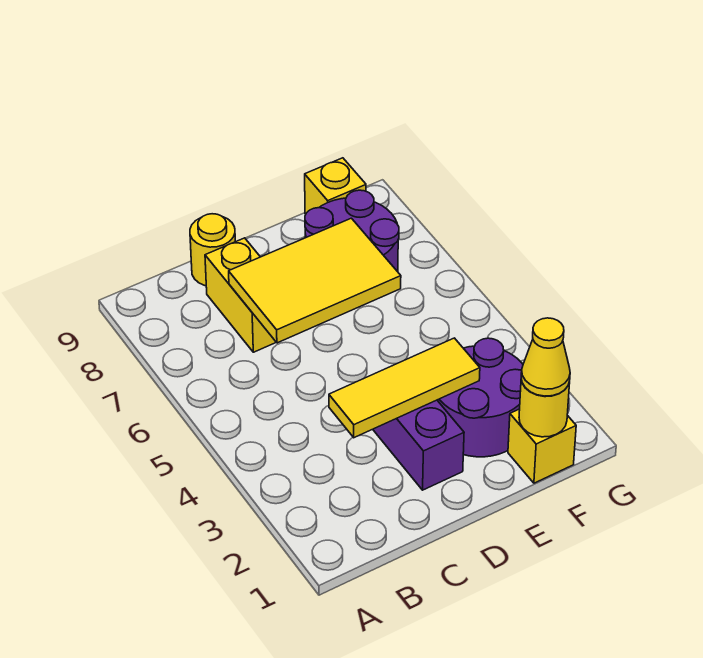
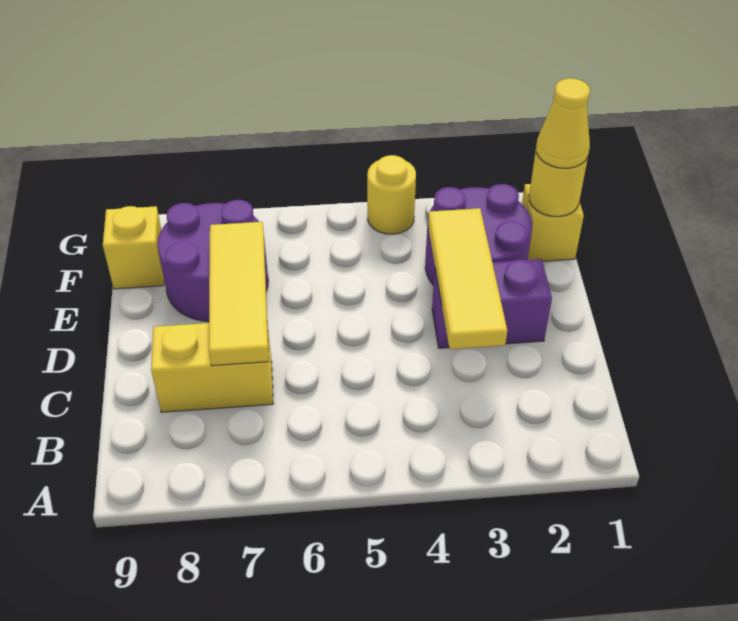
yellow 2x3 tile [229,218,401,343] -> yellow 1x3 tile [209,222,269,366]
yellow 1x1 round brick [190,214,235,286] -> yellow 1x1 round brick moved to [367,155,416,234]

